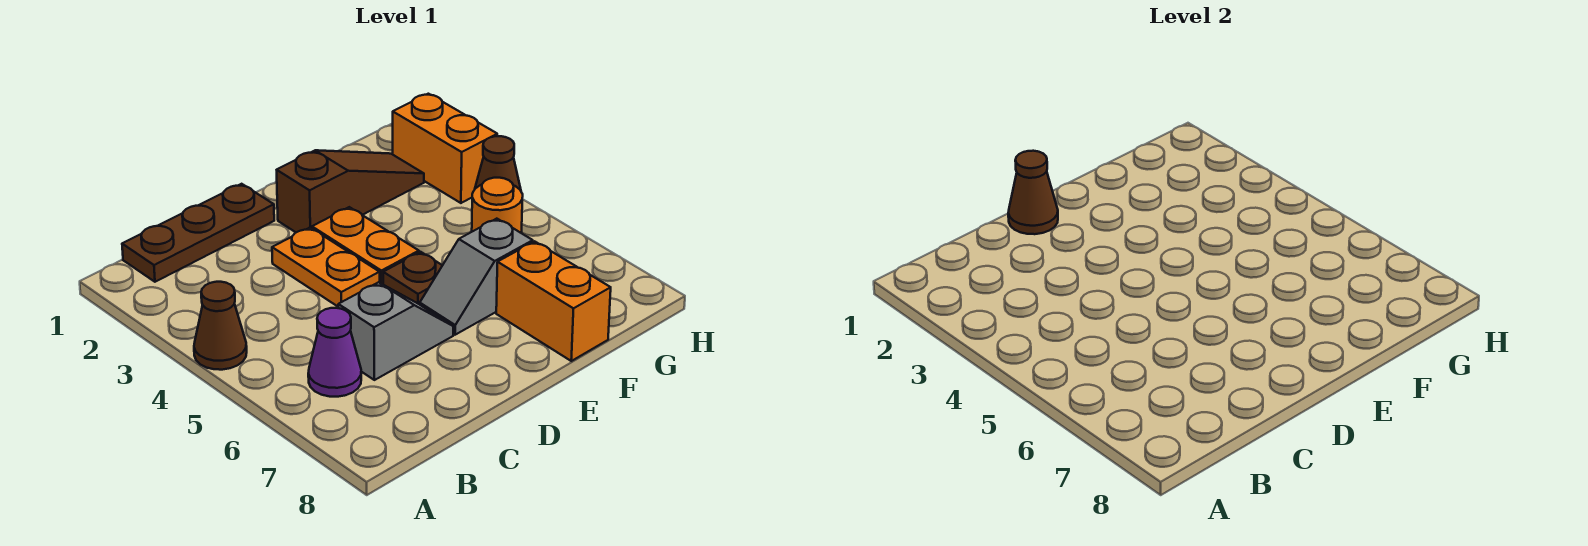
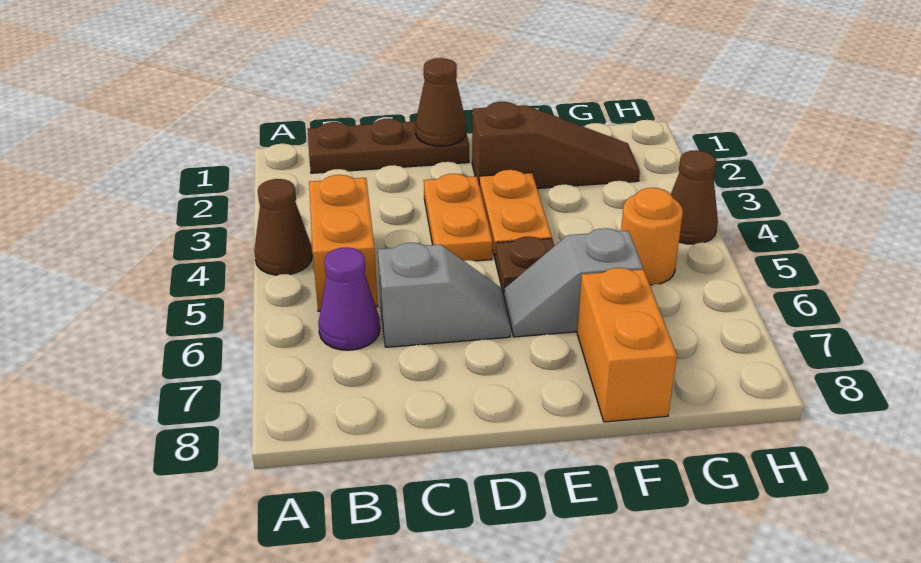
orange 1x2 brick [393,94,497,203] -> orange 1x2 brick moved to [309,175,378,311]

